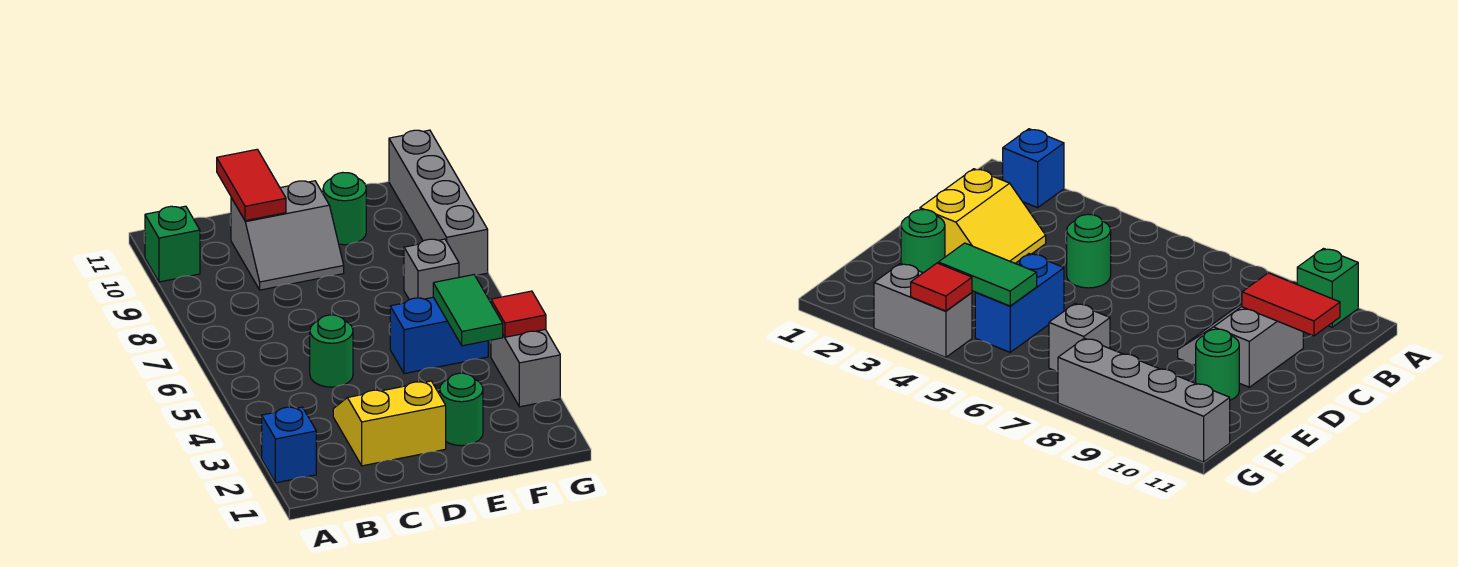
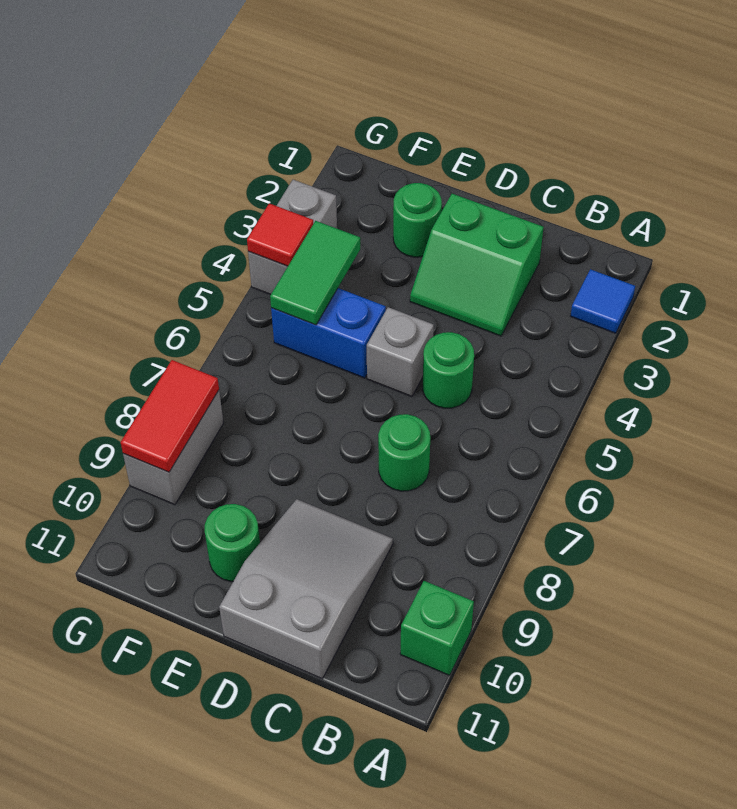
blue 1x1 brick [262,407,316,483] -> blue 1x1 tile [571,269,635,333]
yellow 2x2 slope [333,381,446,466] -> green 2x2 slope [410,194,543,336]
none -> green 1x1 round brick [378,414,430,491]
grey 2x2 slope [231,181,344,290] -> grey 2x3 slope [219,499,393,679]
red 1x2 tile [217,149,286,221] -> red 1x2 tile moved to [121,360,219,472]
grey 1x1 brick [404,239,459,300] -> grey 1x1 brick moved to [367,307,434,397]
grey 1x4 brick [389,130,488,277] -> grey 1x2 brick [123,391,224,505]

